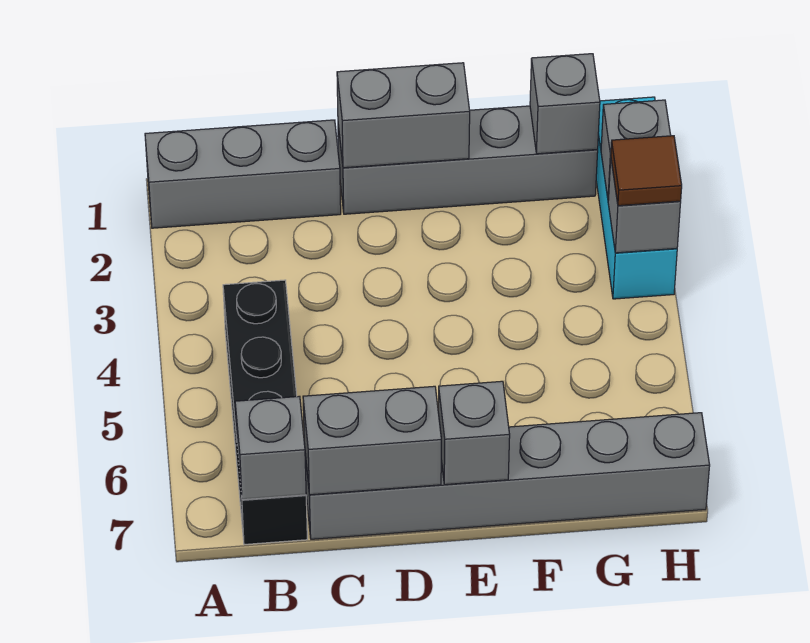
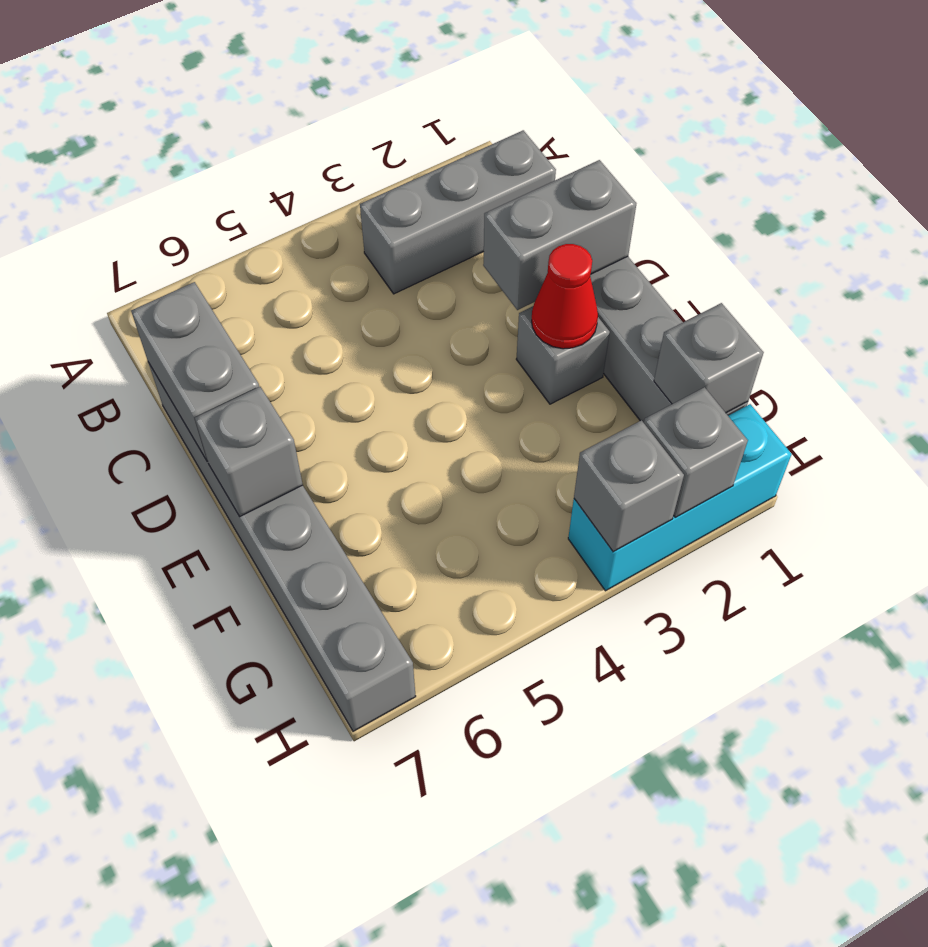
grey 1x3 brick [145,120,341,228] -> grey 1x3 brick turned to [360,130,556,294]
black 1x4 brick [223,280,307,544] -> none
grey 1x1 brick [235,396,306,500] -> grey 1x1 brick moved to [516,306,610,404]
grey 1x2 brick [337,63,470,168] -> grey 1x2 brick turned to [483,160,636,310]
none -> red 1x1 cone [532,244,598,349]
brown 1x1 tile [611,136,682,206] -> none

